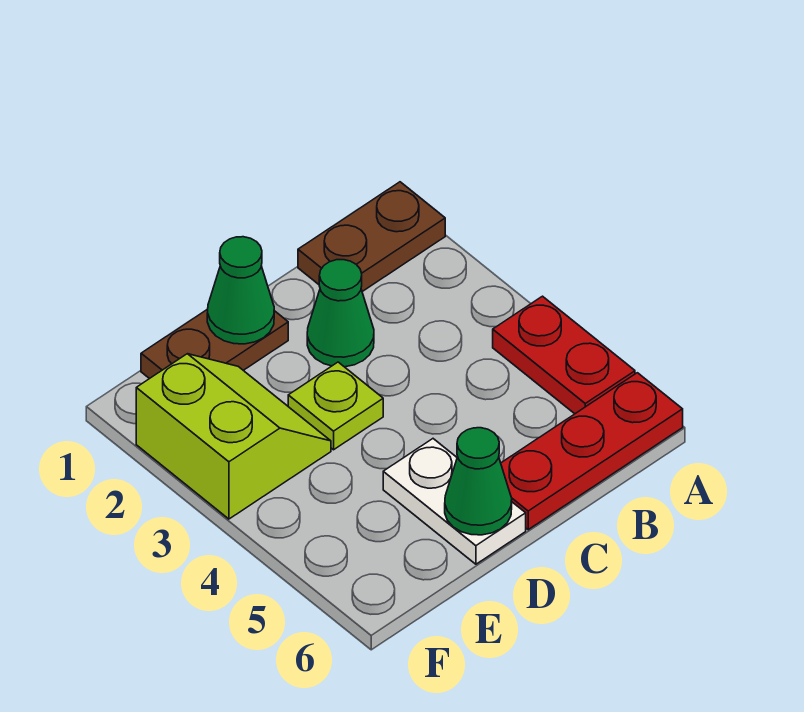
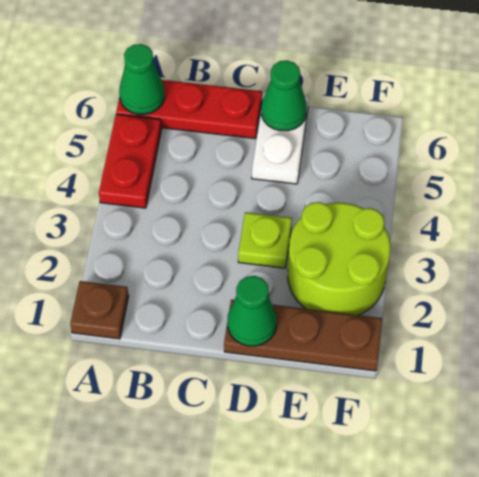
brown 1x2 plate [298,182,445,292] -> brown 1x1 plate [70,281,129,339]
green 1x1 cone [307,260,374,367] -> green 1x1 cone moved to [119,44,165,114]
brown 1x2 plate [141,309,288,379] -> brown 1x3 plate [224,300,382,371]
lime 2x2 slope [136,354,331,519] -> lime 2x2 round brick [288,202,391,315]

